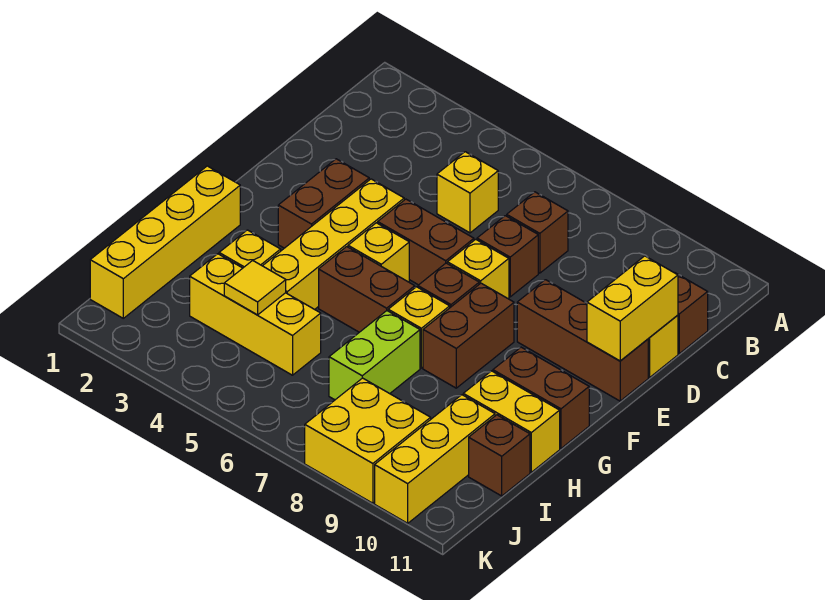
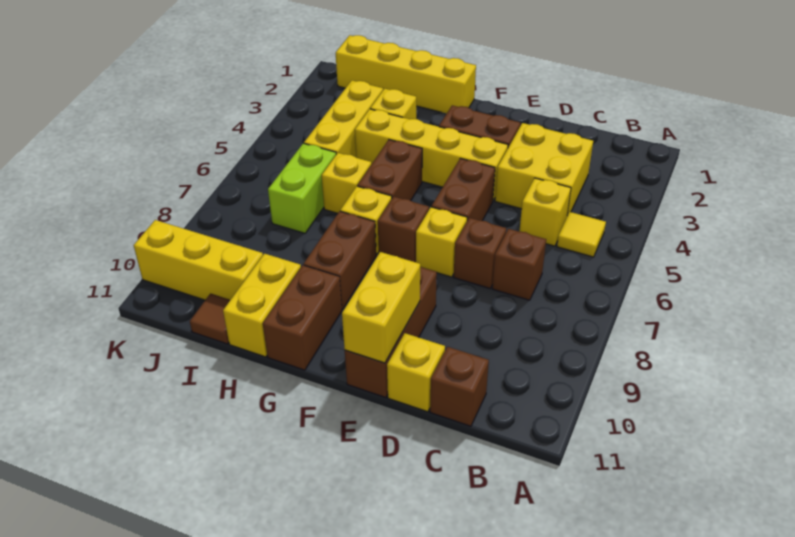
yellow 1x2 brick [587,256,678,361] -> yellow 1x2 brick turned to [342,252,420,363]
yellow 1x1 brick [348,223,409,282] -> yellow 1x1 brick moved to [322,153,371,213]
brown 1x2 brick [423,283,514,388] -> brown 1x2 brick turned to [303,211,376,310]
lime 1x2 brick [329,311,420,400] -> lime 1x2 brick turned to [268,143,336,233]
yellow 1x1 tile [224,260,286,315] -> yellow 1x1 tile moved to [557,212,606,257]
brown 1x1 brick [469,415,530,496] -> brown 1x1 tile [190,294,230,344]
yellow 2x2 brick [305,378,431,503] -> yellow 2x2 brick moved to [495,123,593,216]

